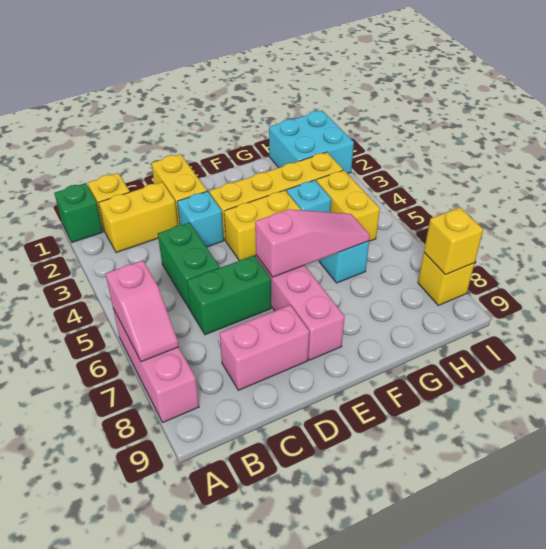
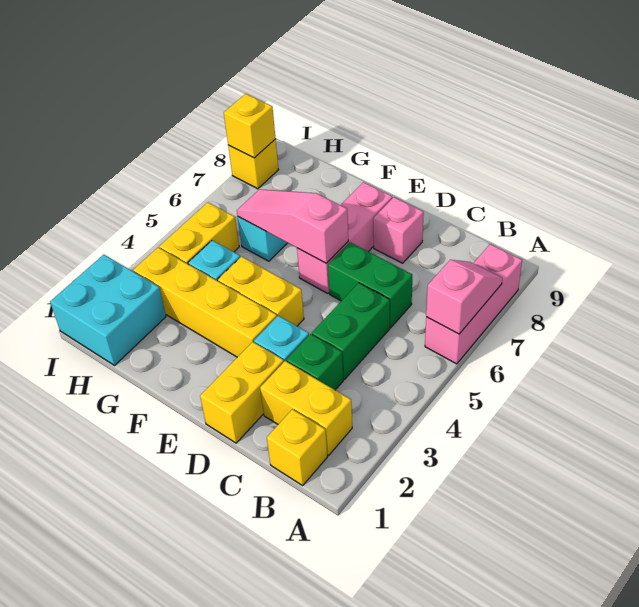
green 1x1 brick [54,183,103,242] -> green 1x1 brick moved to [286,334,343,390]
pink 1x2 brick [220,305,309,390] -> pink 1x1 brick [373,197,424,263]

